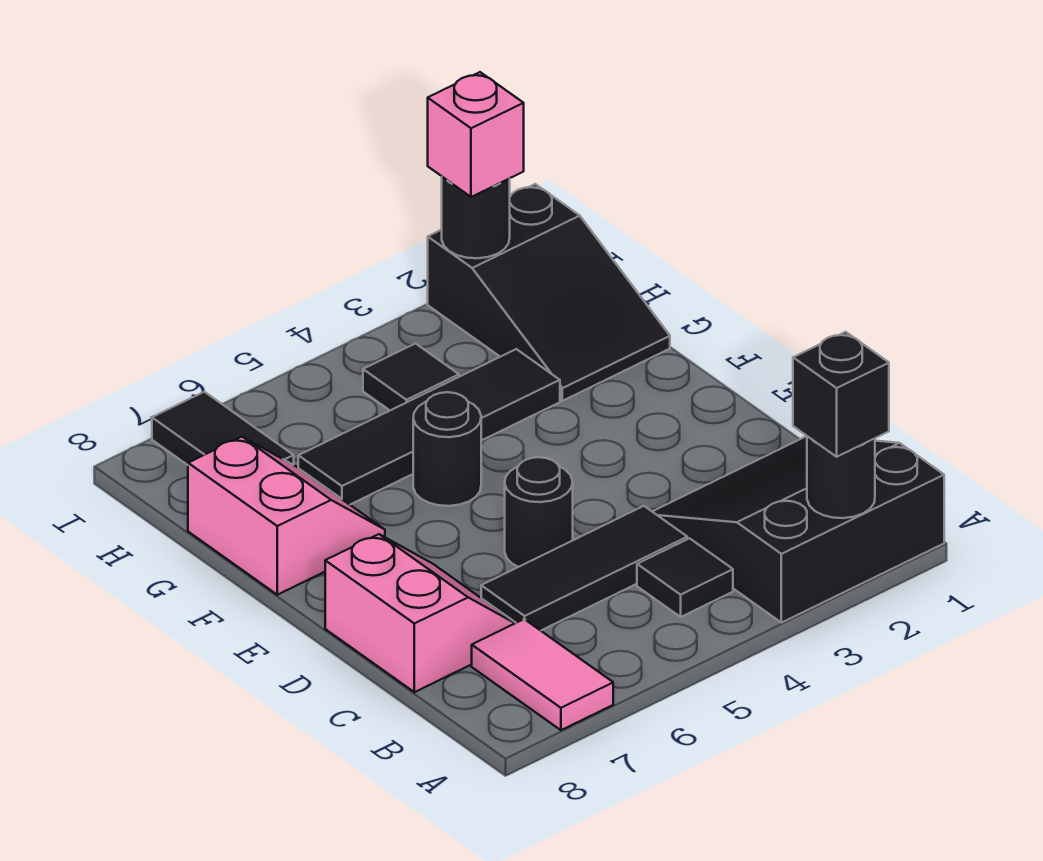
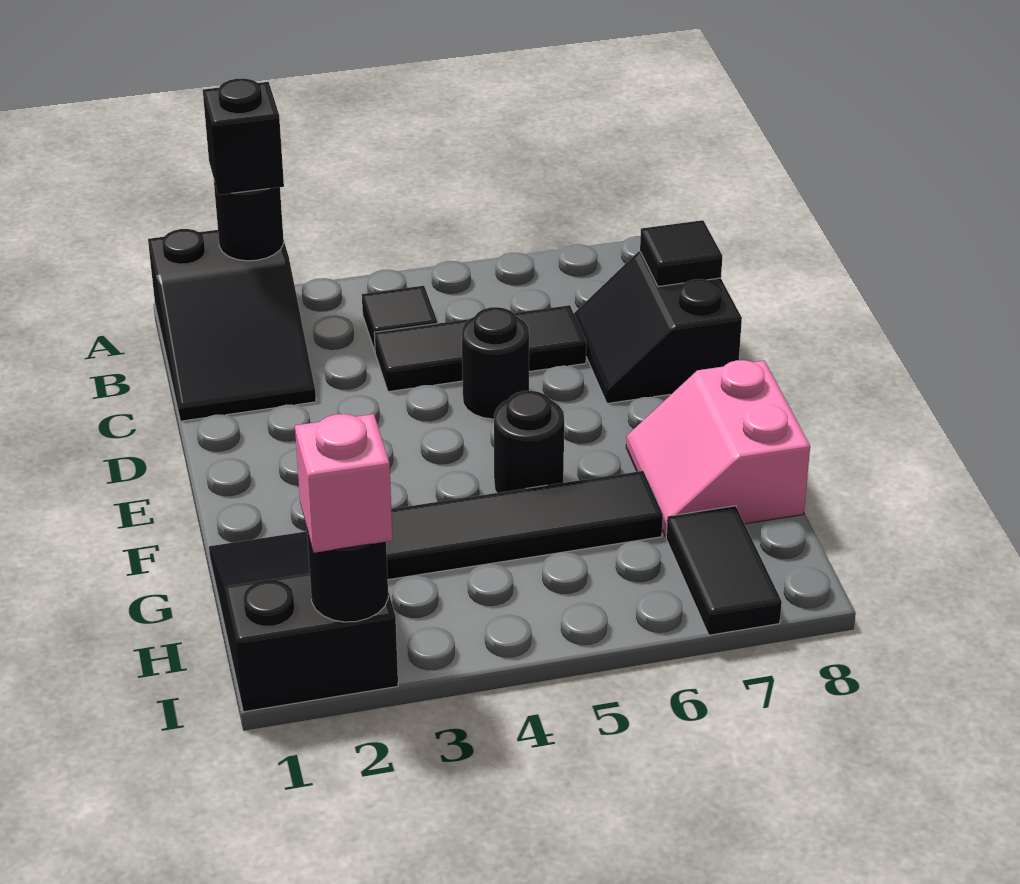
black 3x3 slope [652,436,944,623] -> black 2x3 slope [148,229,316,421]
pink 1x2 tile [472,619,613,730] -> none
pink 2x2 slope [325,534,516,692] -> black 2x2 slope [574,251,742,403]
black 1x1 tile [363,344,459,410] -> black 1x1 tile moved to [640,220,722,287]

